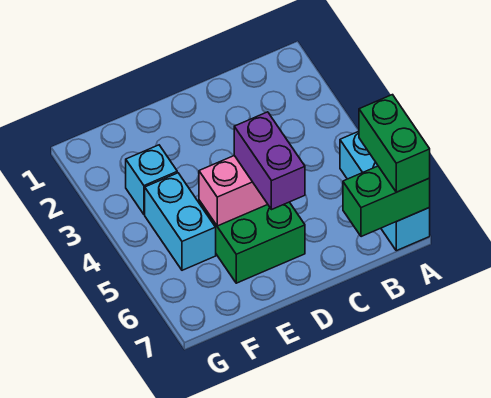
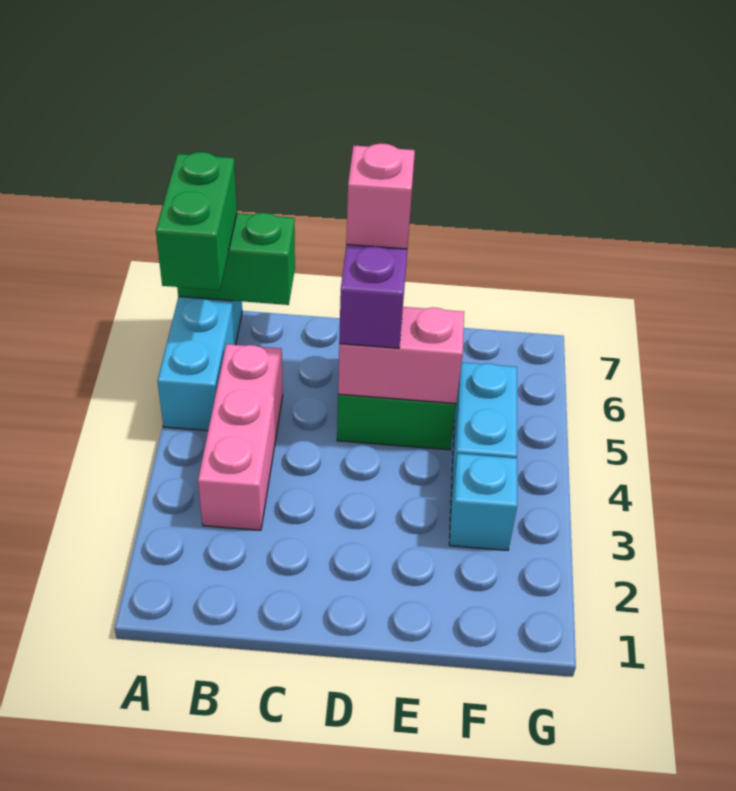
none -> pink 1x3 brick [198,344,283,530]
none -> pink 1x1 brick [346,143,415,249]

